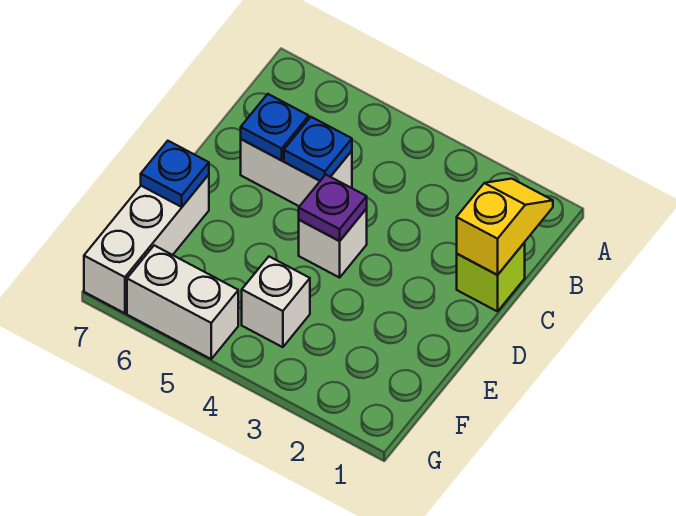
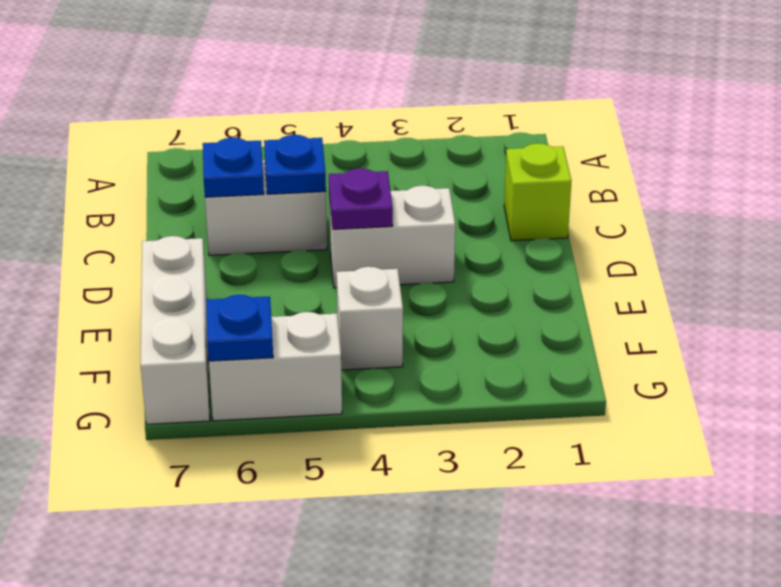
yellow 1x2 slope [457,179,553,275] -> none
white 1x1 brick [299,209,367,278] -> white 1x2 brick [329,186,455,288]
blue 1x1 plate [141,141,209,207] -> blue 1x1 plate moved to [206,295,273,361]

